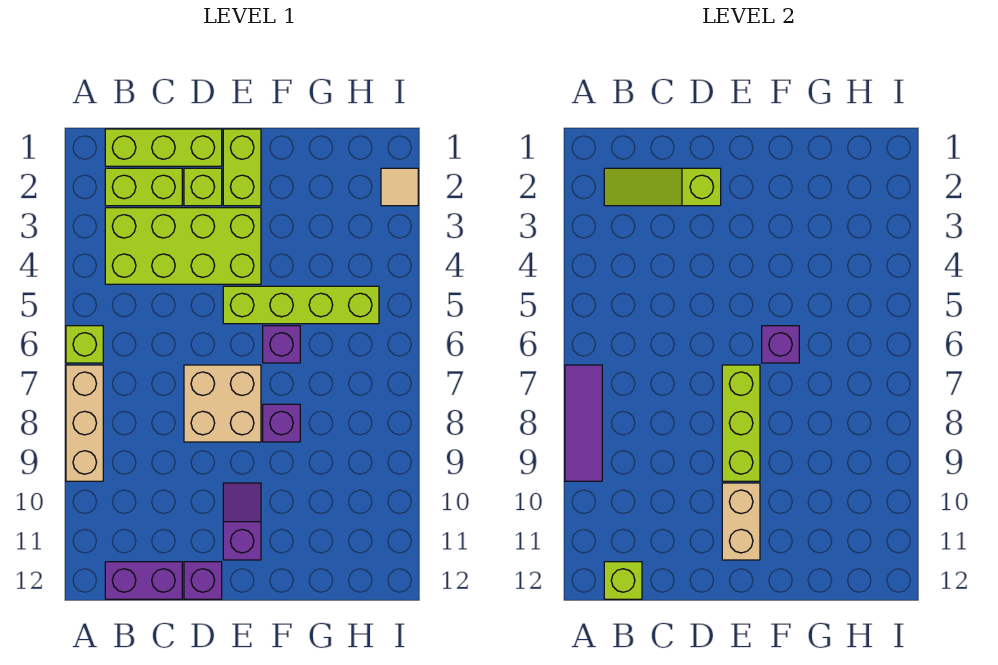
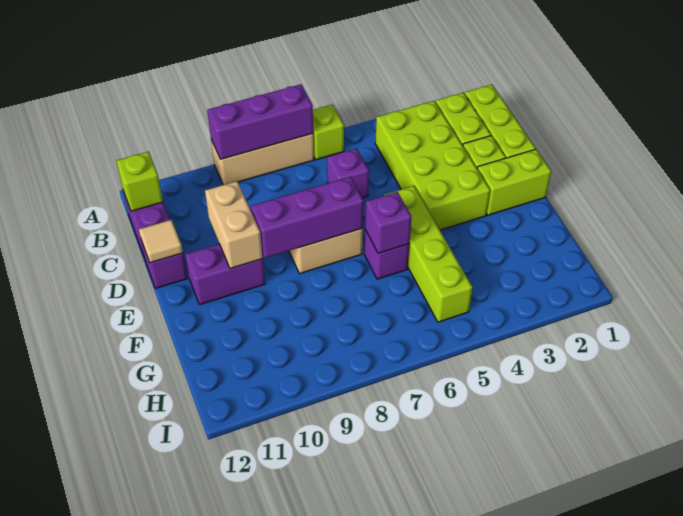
purple 1x3 tile [565,365,602,481] -> purple 1x3 brick [207,84,313,159]
lime 1x3 slope [604,168,721,206] -> none
lime 1x3 brick [722,365,760,481] -> purple 1x3 brick [251,177,364,258]
purple 1x2 slope [223,483,261,560] -> purple 1x2 brick [185,244,265,305]
tan 1x2 brick [722,483,760,560] -> tan 1x2 brick turned to [205,181,263,269]
purple 1x1 brick [263,404,300,442] -> purple 1x1 brick moved to [327,148,369,198]
tan 1x1 tile [381,168,418,206] -> tan 1x1 tile moved to [139,220,183,263]

